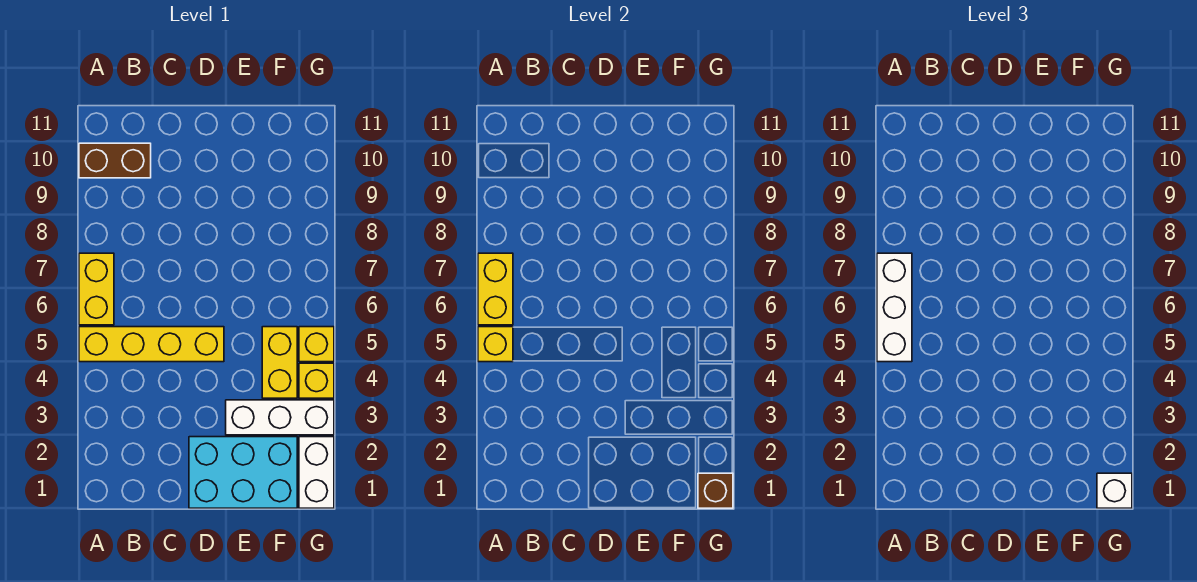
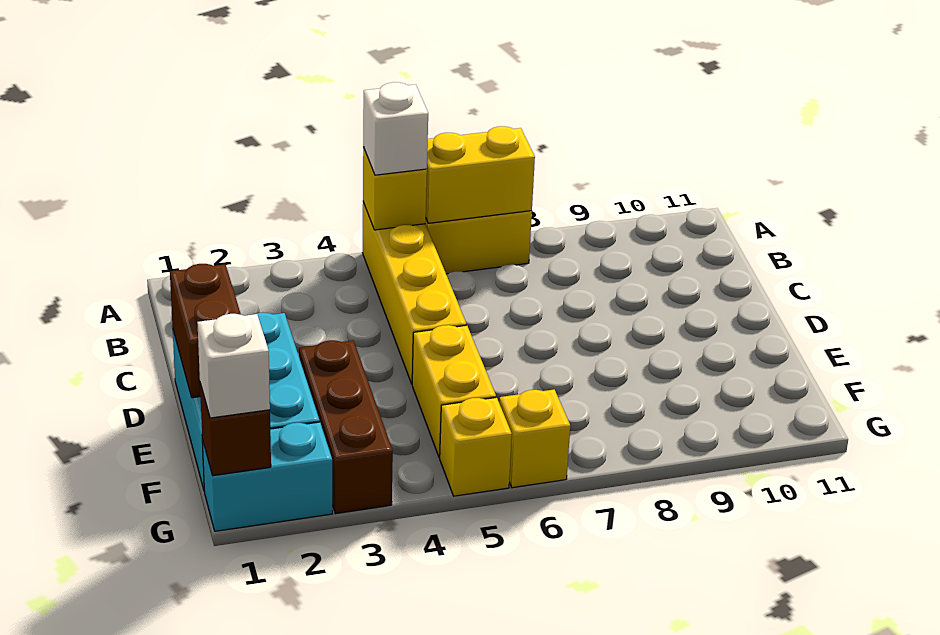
white 1x3 brick [877,253,912,362] -> white 1x1 brick [363,82,428,175]
brown 1x2 brick [79,143,151,178] -> brown 1x2 brick moved to [170,264,241,398]
white 1x3 brick [226,400,334,435] -> brown 1x3 brick [299,340,393,514]
yellow 1x2 brick [262,327,297,398] -> yellow 1x2 brick turned to [412,325,496,458]
white 1x2 brick [299,437,334,508] -> cyan 1x2 brick [202,422,332,531]
yellow 1x1 brick [299,363,334,398] -> yellow 1x1 brick moved to [499,389,570,488]

